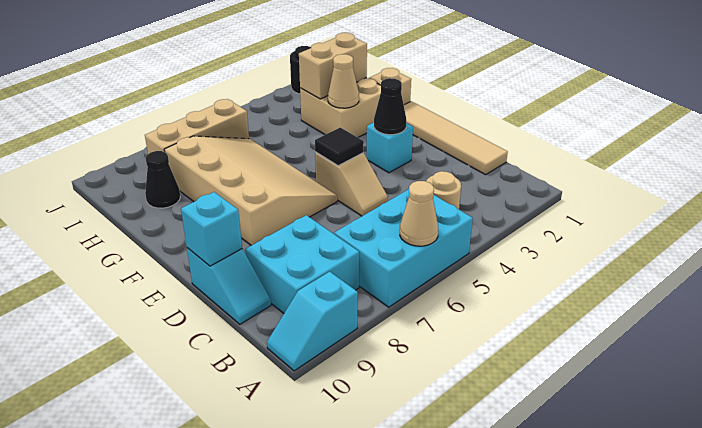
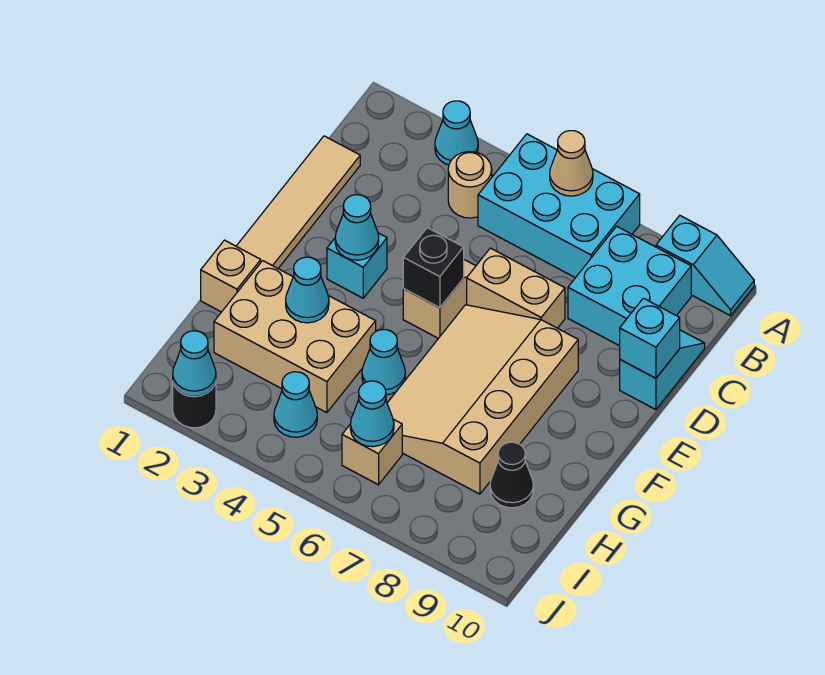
none -> cyan 1x1 cone [435,101,478,165]
black 1x1 cone [374,78,406,135] -> cyan 1x1 cone [335,195,379,260]
black 1x1 tile [315,127,364,166] -> black 1x1 brick [403,228,464,308]
tan 2x2 brick [300,78,381,137] -> tan 2x3 brick [214,261,376,413]
tan 1x1 cone [328,54,359,108] -> cyan 1x1 cone [286,257,329,323]
none -> cyan 1x1 cone [362,330,405,395]
tan 1x2 brick [299,33,367,99] -> tan 1x2 brick moved to [467,248,565,328]
none -> cyan 1x1 cone [274,372,317,437]
tan 1x3 brick [145,99,249,154] -> tan 1x1 brick [342,419,402,485]
none -> cyan 1x1 cone [350,381,394,447]
none -> cyan 1x1 cone [173,331,216,396]

